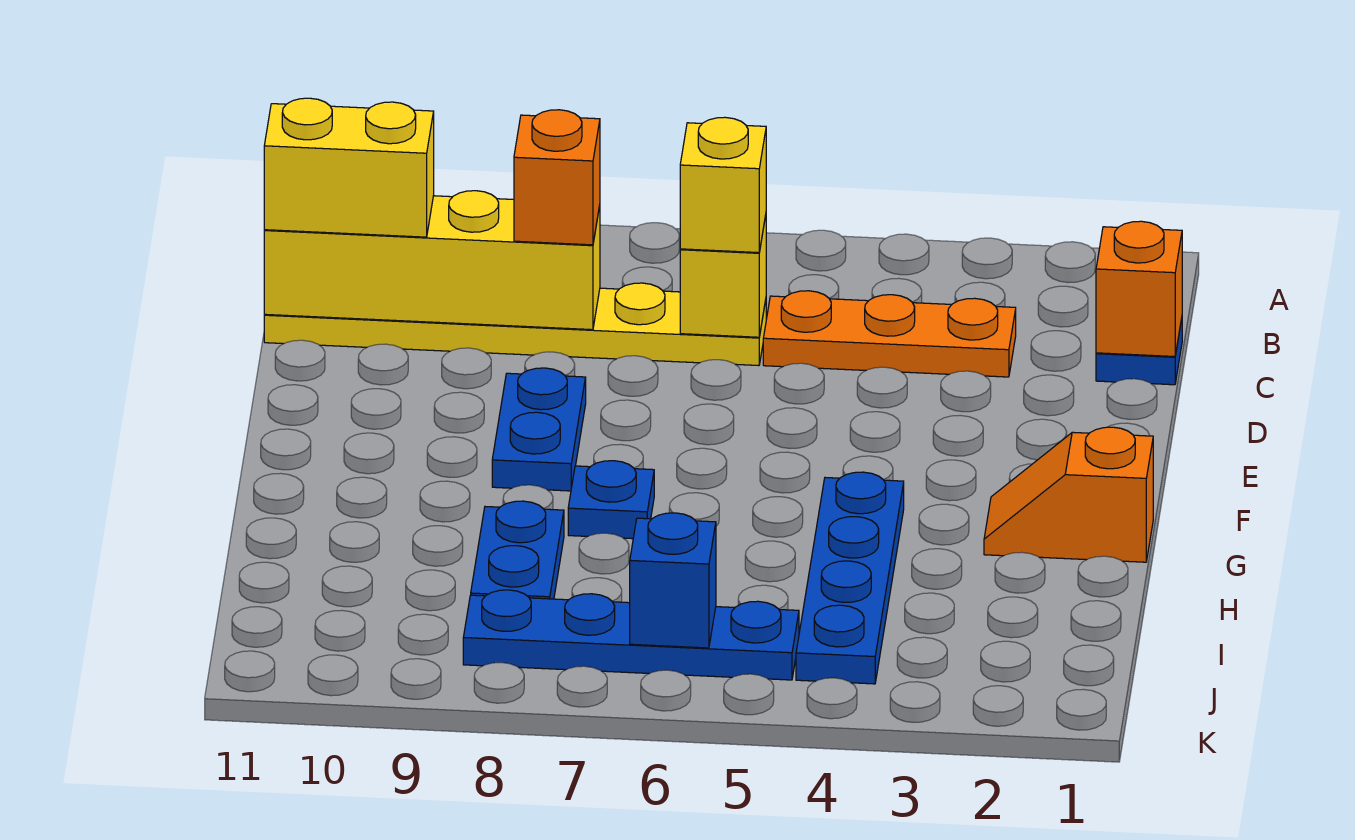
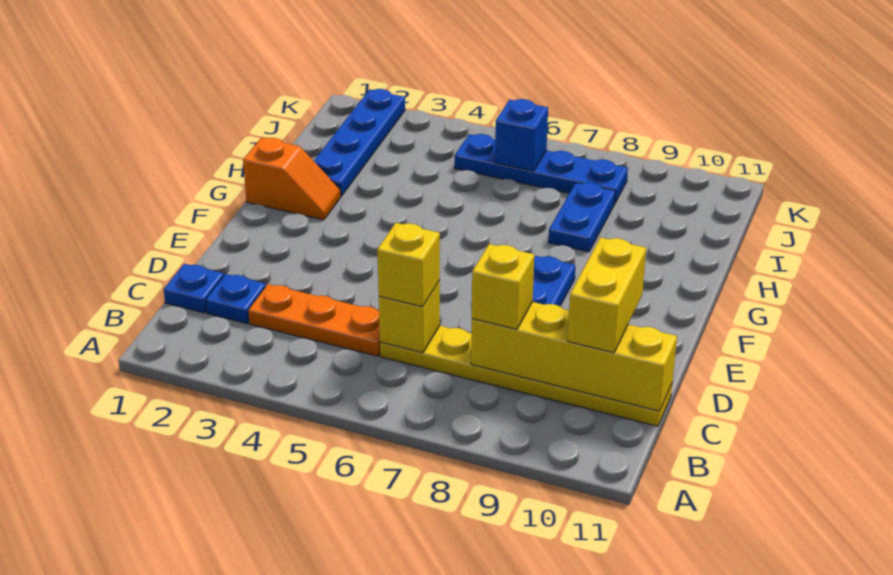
orange 1x1 brick [1096,221,1182,357] -> none
orange 1x1 brick [514,110,600,245] -> yellow 1x1 brick [472,244,534,329]
yellow 1x2 brick [264,98,434,237] -> yellow 1x2 brick turned to [568,238,646,353]
blue 1x4 plate [796,472,904,684] -> blue 1x4 plate moved to [314,89,405,196]
blue 1x1 plate [568,461,654,539] -> blue 1x1 plate moved to [206,274,266,323]

